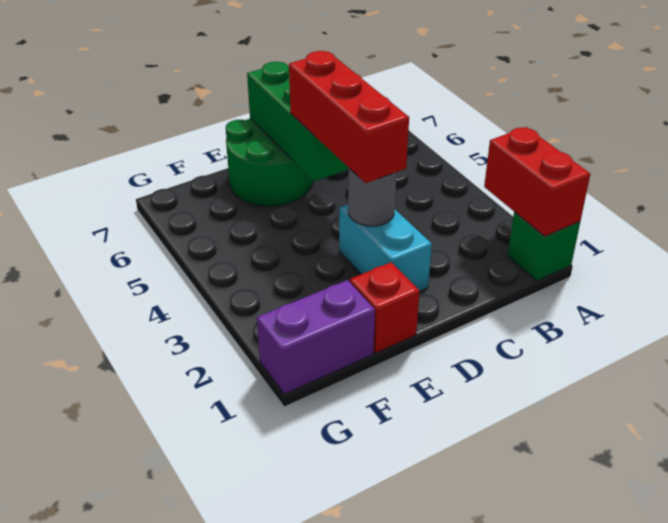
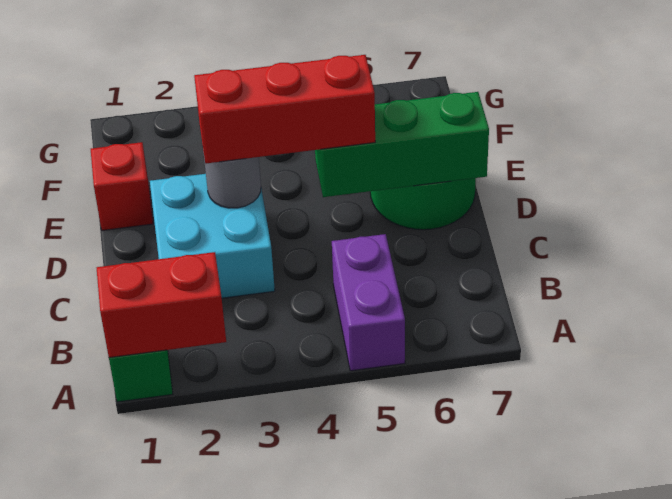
cyan 1x2 brick [339,205,432,291] -> cyan 2x2 brick [150,174,275,298]
purple 1x2 brick [257,280,375,394] -> purple 1x2 brick moved to [332,234,405,371]

